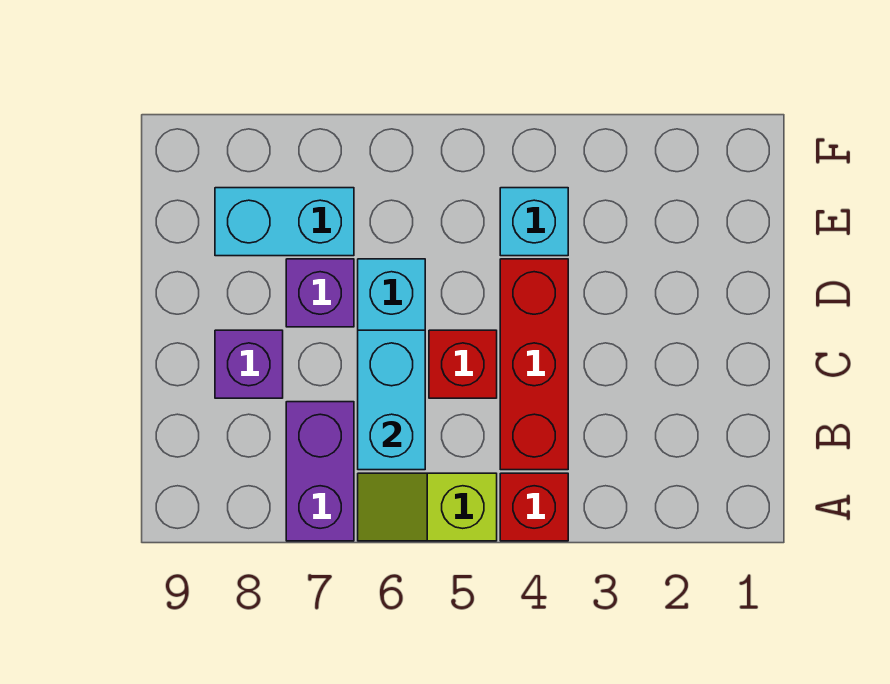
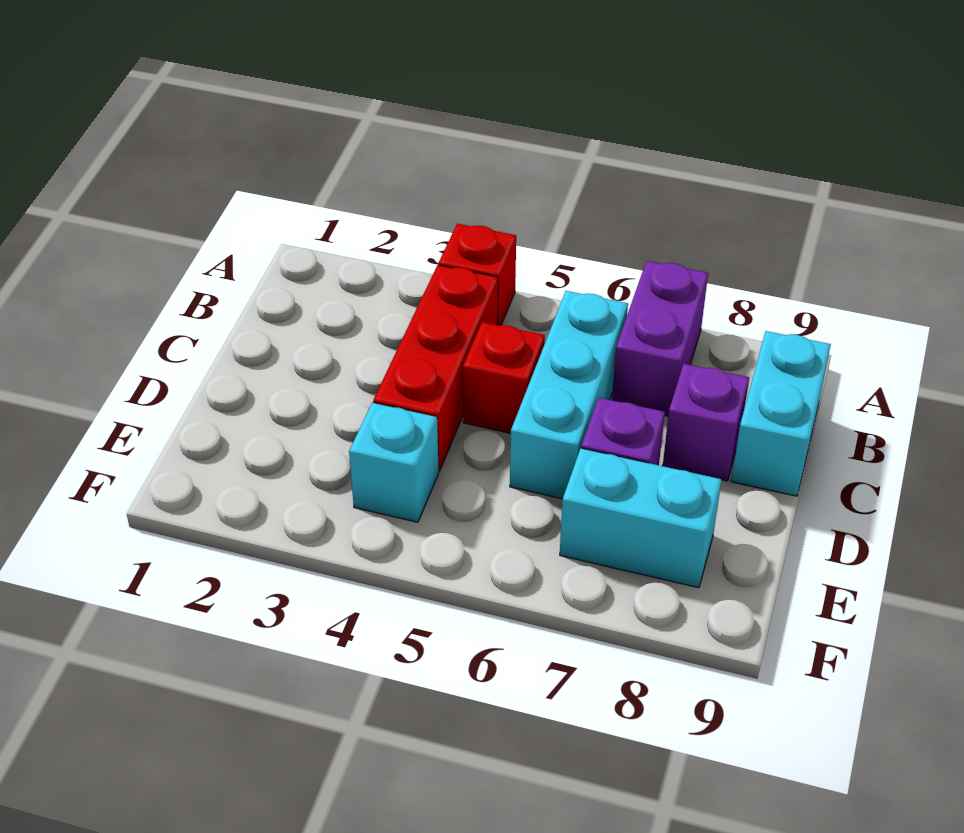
lime 1x2 slope [358,473,497,541] -> none
cyan 1x2 brick [358,330,425,470] -> cyan 1x2 brick moved to [731,331,831,496]

